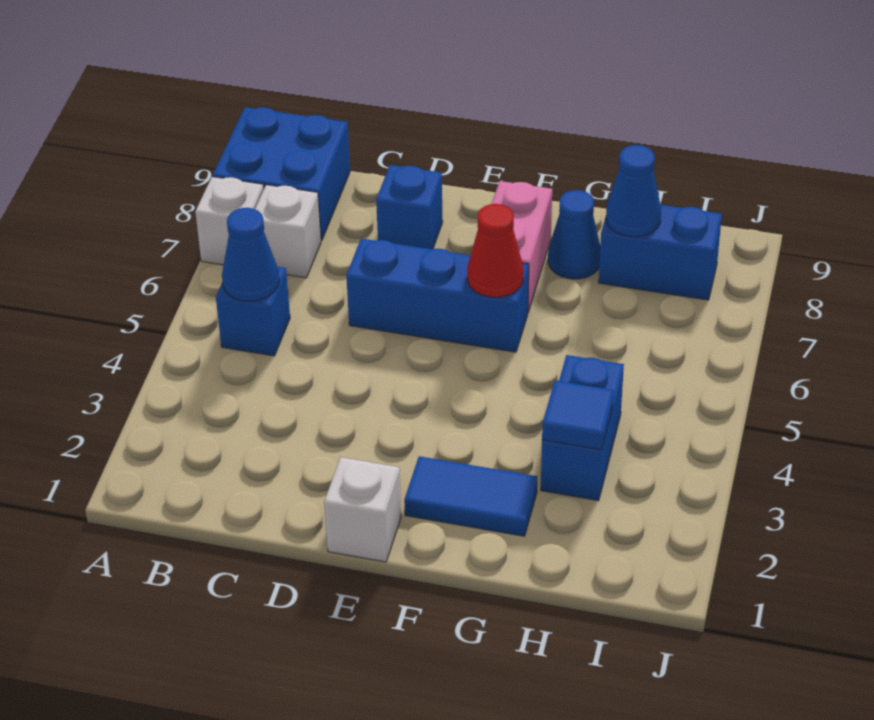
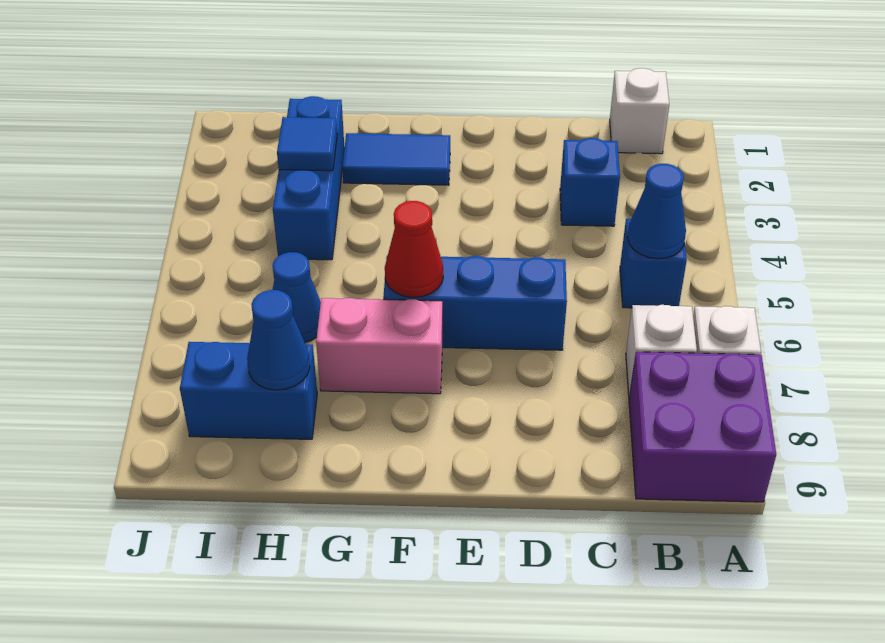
blue 2x2 brick [213,107,350,241] -> purple 2x2 brick [629,352,776,502]
blue 1x1 brick [376,165,443,249] -> blue 1x1 brick moved to [560,138,620,226]
white 1x1 brick [324,457,401,562] -> white 1x1 brick moved to [610,68,669,154]
pink 1x2 brick [492,181,552,312] -> pink 1x2 brick turned to [316,298,442,394]
blue 1x1 cone [548,190,600,279] -> blue 1x1 cone moved to [273,252,321,343]
blue 1x2 brick [541,355,624,501] -> blue 1x3 brick [273,96,345,260]

